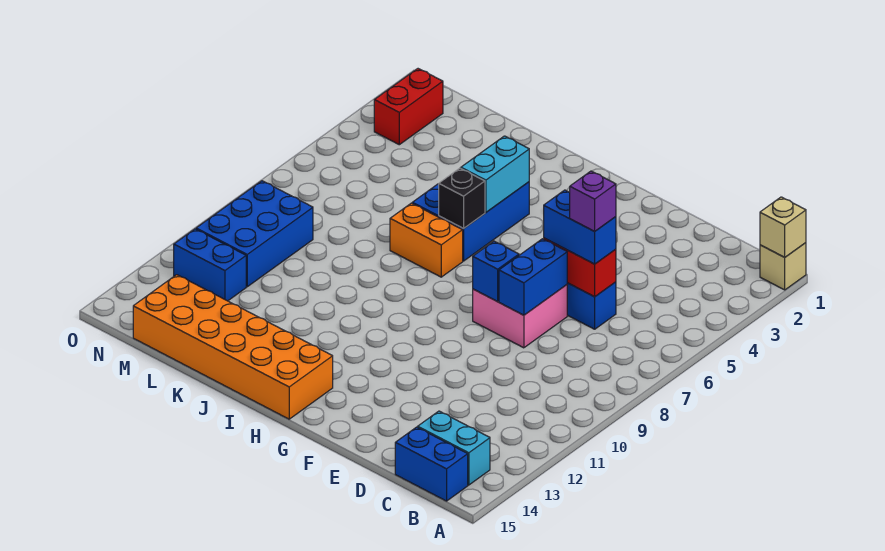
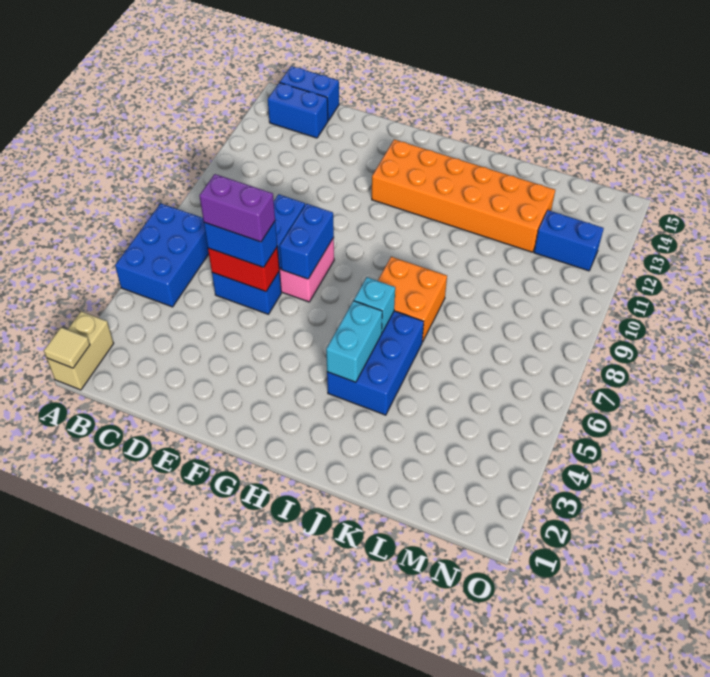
tan 1x1 brick [760,243,806,290] -> tan 1x2 brick [47,311,114,390]
tan 1x1 brick [760,197,806,257] -> tan 1x1 tile [44,327,90,368]
cyan 1x2 brick [418,411,490,485] -> blue 1x2 brick [268,83,328,138]
purple 1x1 brick [570,171,616,231] -> purple 1x2 brick [199,174,275,242]
blue 1x1 brick [473,241,519,302] -> blue 1x2 brick [280,204,334,279]
orange 2x6 brick [133,275,333,419] -> orange 2x6 brick moved to [372,139,555,252]
black 1x1 brick [439,168,485,229] -> cyan 1x1 brick [354,277,395,332]
orange 1x2 brick [390,203,463,277] -> orange 2x2 brick [378,257,447,342]
blue 2x3 brick [196,181,313,287] -> blue 2x3 brick moved to [115,203,209,307]
red 1x2 brick [374,69,443,145] -> none

